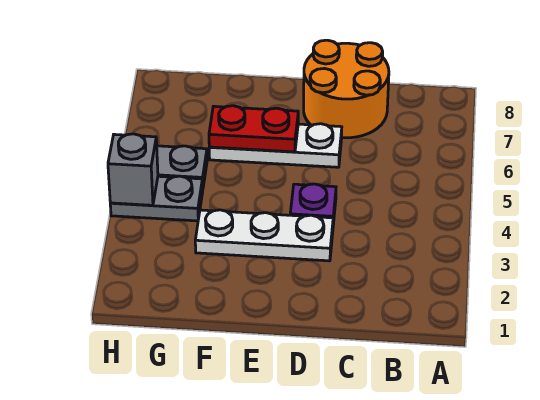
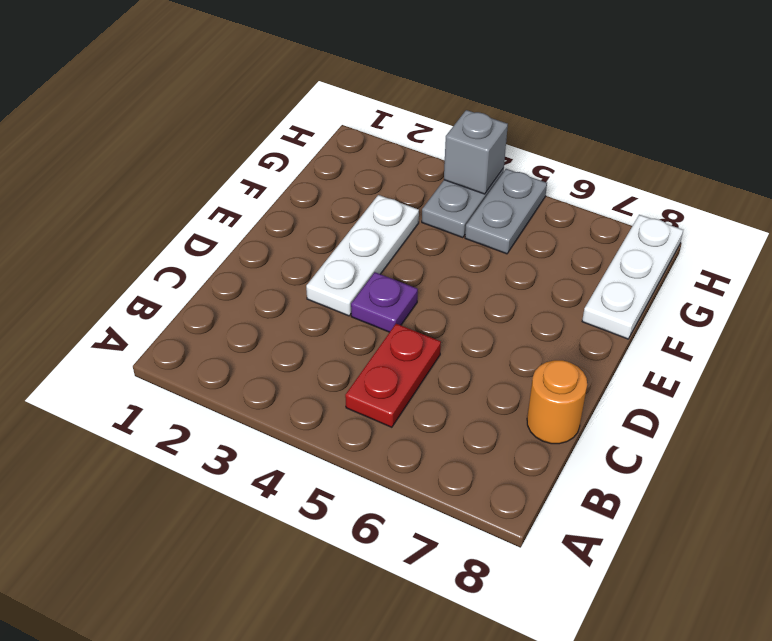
orange 2x2 round brick [304,40,389,138] -> orange 1x1 round brick [527,360,587,444]
white 1x3 plate [209,124,342,167] -> white 1x3 plate moved to [582,215,683,339]
red 1x2 plate [209,106,298,152] -> red 1x2 plate moved to [345,324,441,427]

